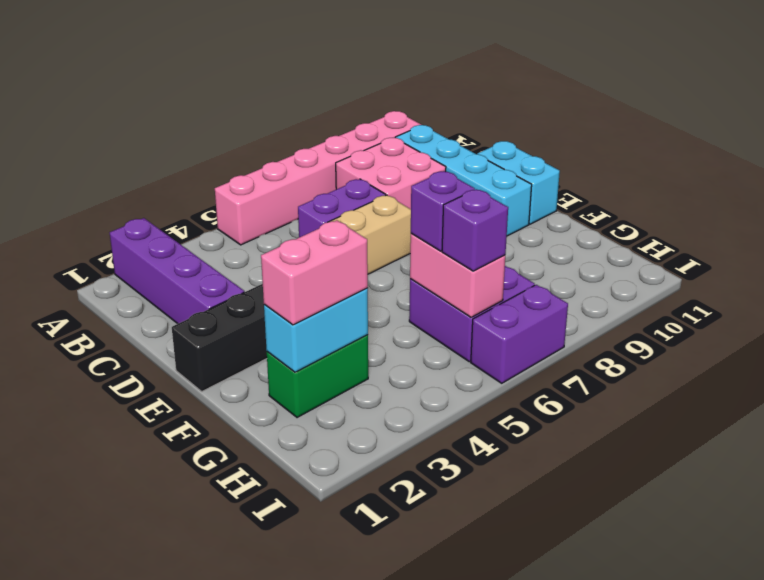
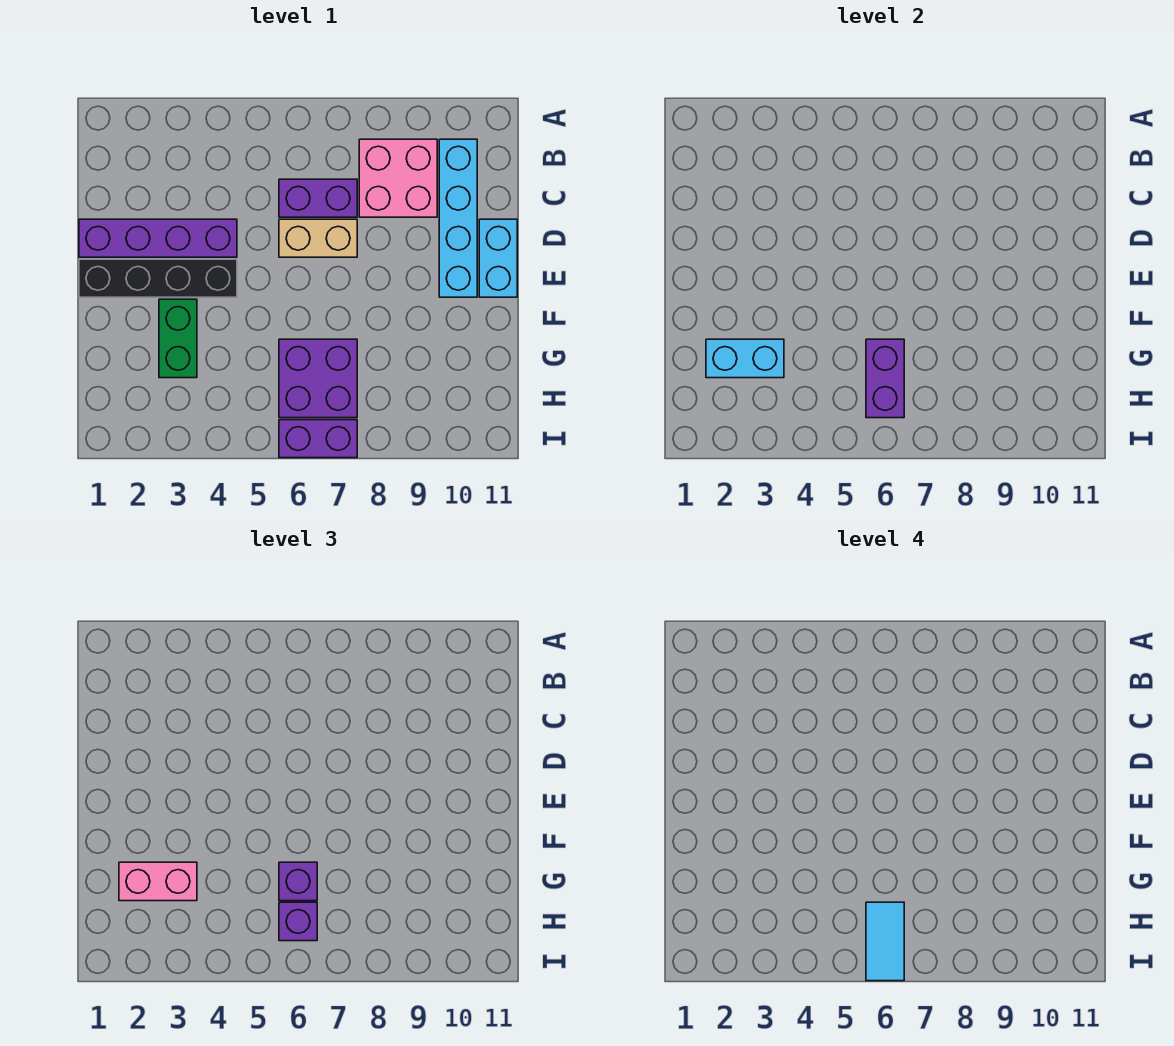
purple 1x4 brick [110,218,244,324] -> purple 1x4 brick turned to [79,219,237,257]
pink 1x6 brick [215,111,421,245] -> none
green 1x2 brick [267,335,368,418] -> green 1x2 brick turned to [159,299,197,378]
pink 1x2 brick [410,233,505,317] -> purple 1x2 brick [866,339,904,418]
none -> cyan 1x2 tile [866,902,904,981]

